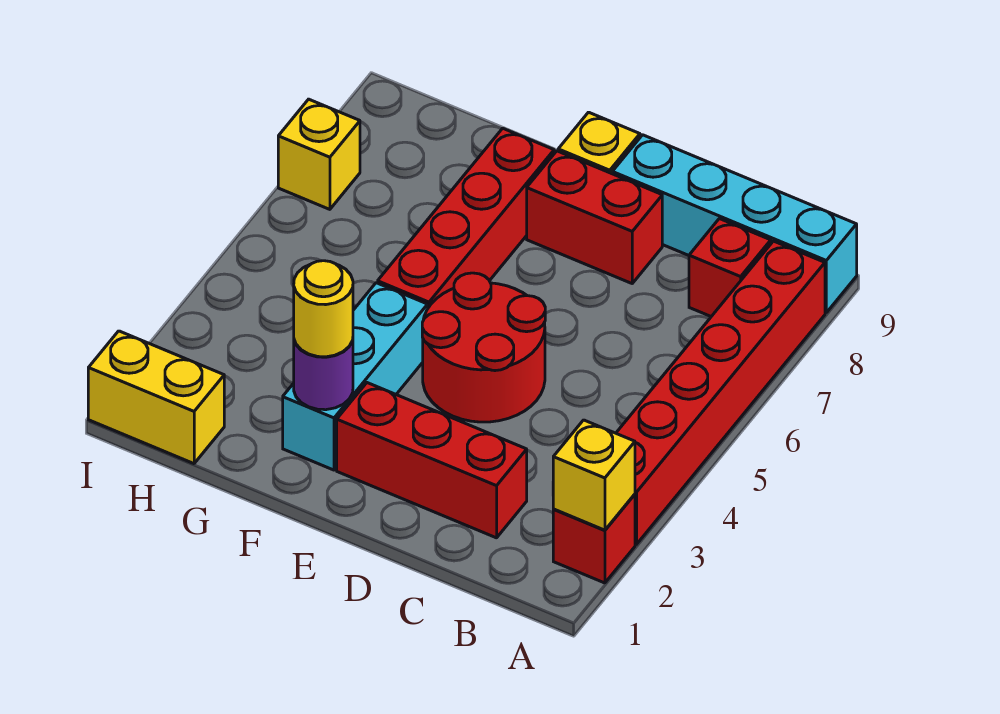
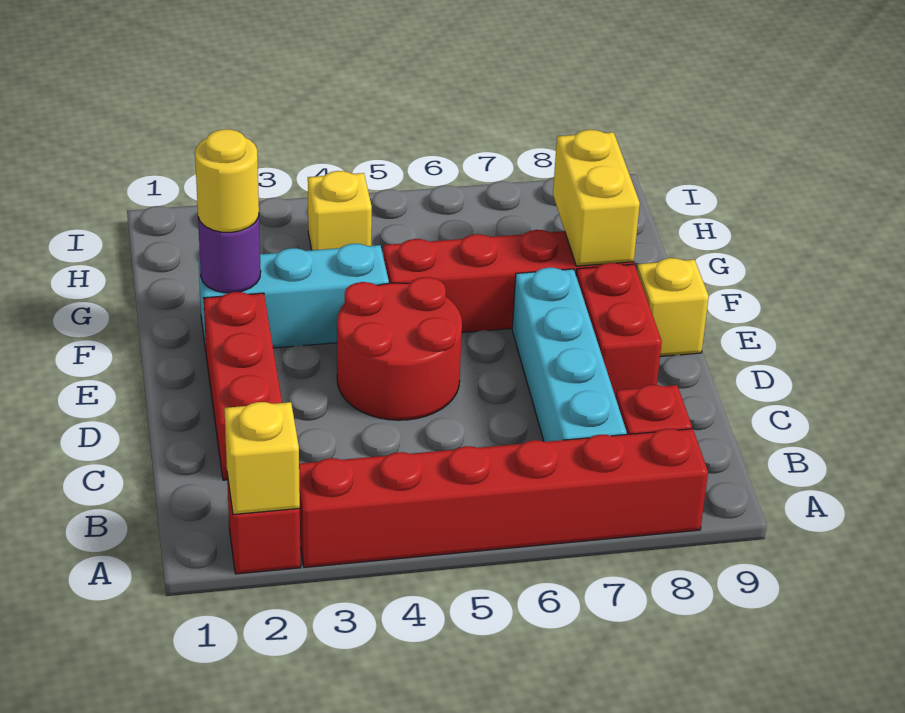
cyan 1x4 brick [612,135,857,313] -> cyan 1x4 brick moved to [512,268,627,442]
yellow 1x2 brick [88,331,224,464] -> yellow 1x2 brick moved to [553,130,640,266]
yellow 1x1 brick [278,99,360,209] -> yellow 1x1 brick moved to [308,171,372,250]

